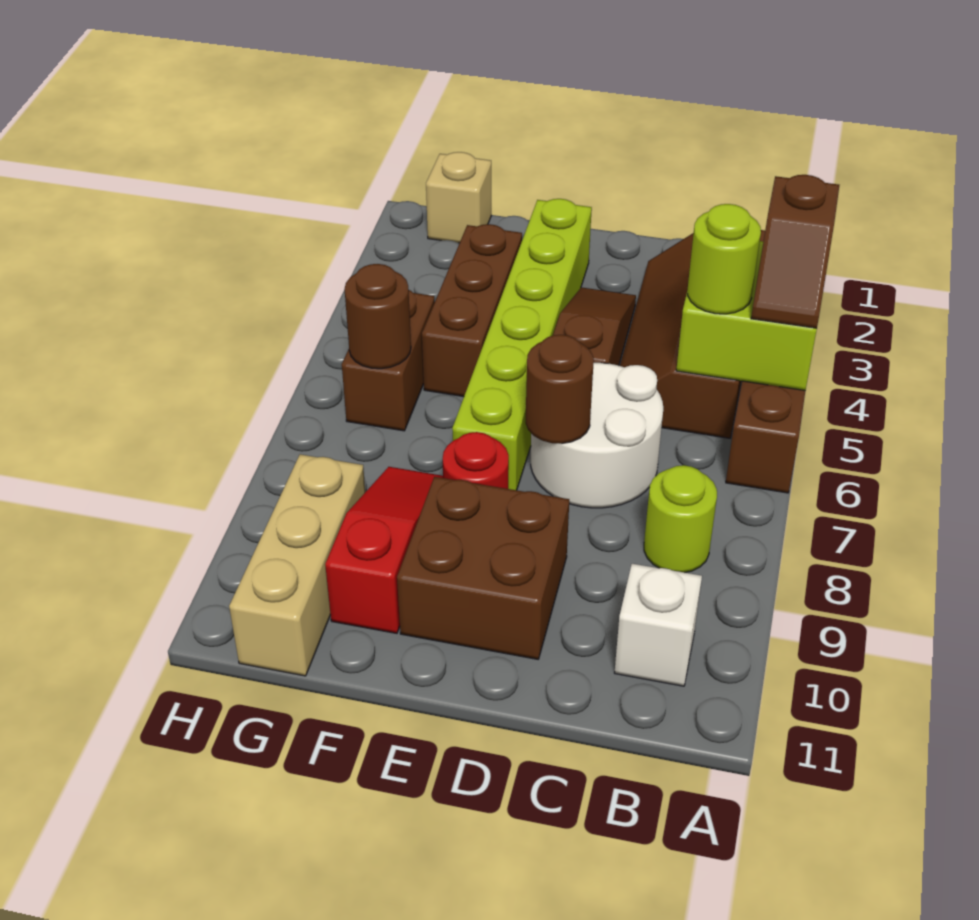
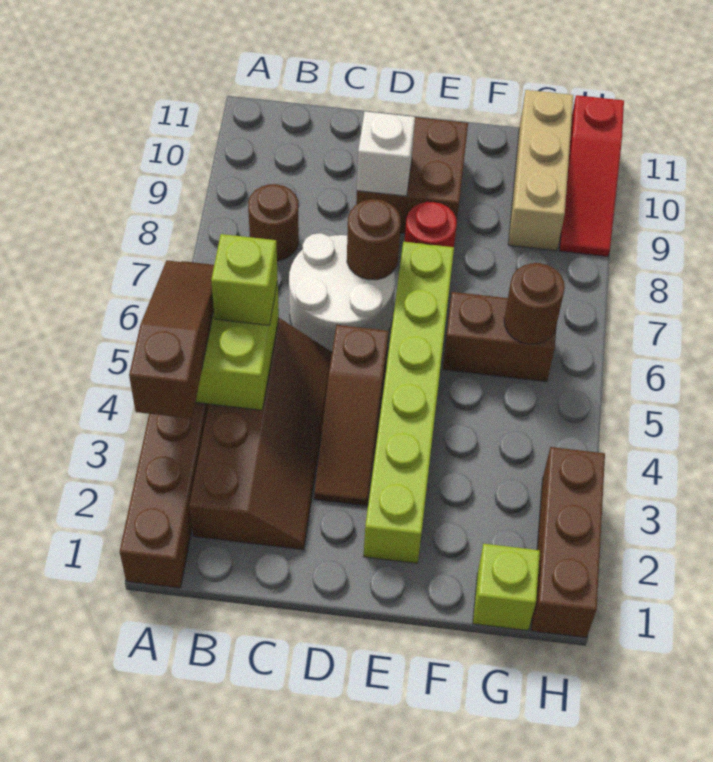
brown 1x2 slope [751,175,839,328] -> brown 1x3 slope [129,260,214,419]
lime 1x1 round brick [688,204,761,314] -> lime 1x1 brick [211,234,278,325]
lime 1x1 round brick [644,465,717,573] -> brown 1x1 round brick [248,184,299,261]
white 1x1 brick [615,564,702,686] -> white 1x1 brick moved to [357,111,415,196]
brown 1x3 brick [422,224,522,397] -> brown 1x3 brick moved to [531,447,605,638]
red 1x3 slope [325,467,443,633] -> red 1x3 slope moved to [560,95,624,257]
tan 1x1 brick [426,152,491,243] -> lime 1x1 brick [473,544,540,630]
brown 1x2 brick [342,290,435,431] -> brown 1x2 brick turned to [443,292,556,382]

